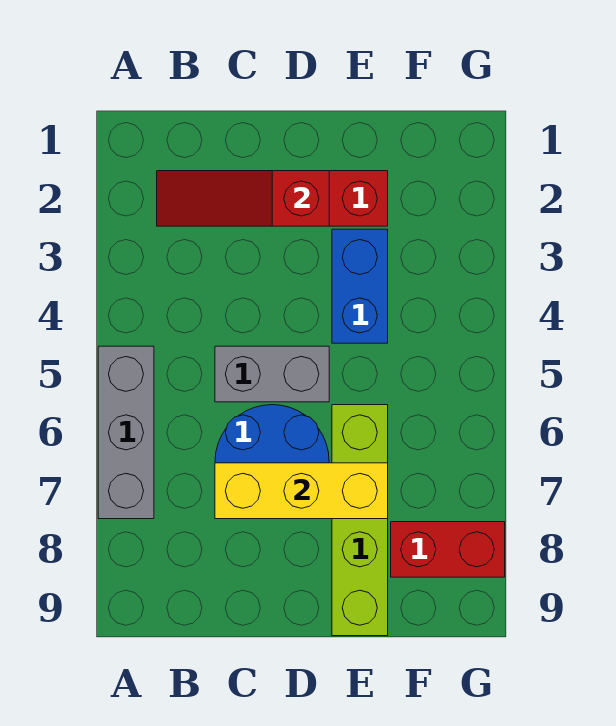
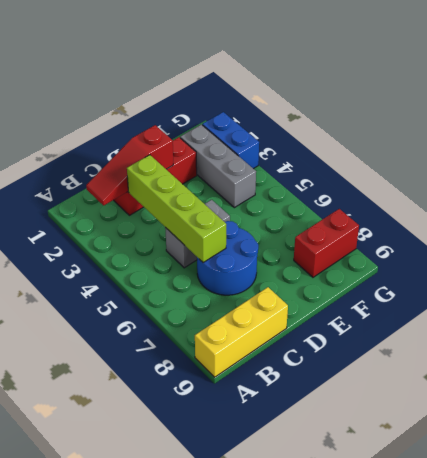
grey 1x3 brick [98,346,154,519] -> grey 1x3 brick moved to [180,124,256,208]
yellow 1x3 brick [215,463,388,519] -> yellow 1x3 brick moved to [195,287,288,377]
blue 1x2 brick [332,229,388,343] -> blue 1x2 brick moved to [202,112,259,169]
lime 1x4 brick [332,405,388,636] -> lime 1x4 brick moved to [127,155,226,262]

